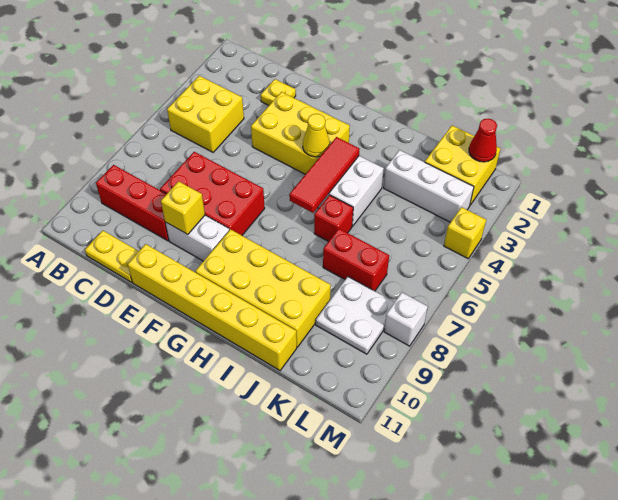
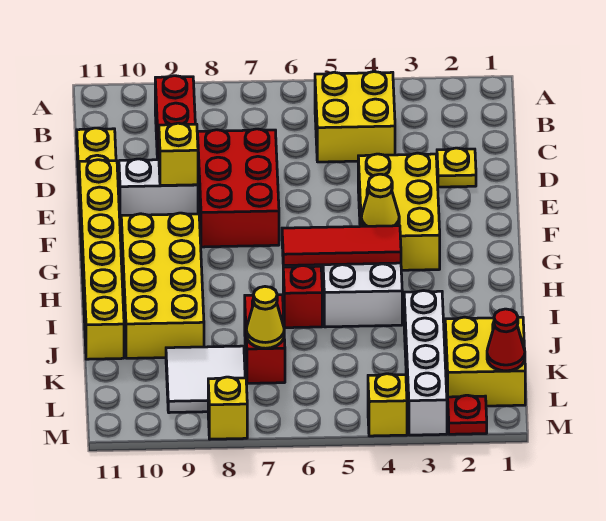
white 1x2 brick [165,215,229,261] -> white 1x2 brick turned to [119,159,198,221]
white 1x3 brick [384,150,474,222] -> white 1x4 brick [404,291,447,435]
none -> yellow 1x1 cone [246,287,284,348]
white 2x2 plate [316,277,395,354] -> white 2x2 tile [166,346,245,413]
none -> red 1x1 plate [448,395,487,434]
white 1x1 brick [384,293,428,346] -> yellow 1x1 brick [208,377,247,439]

